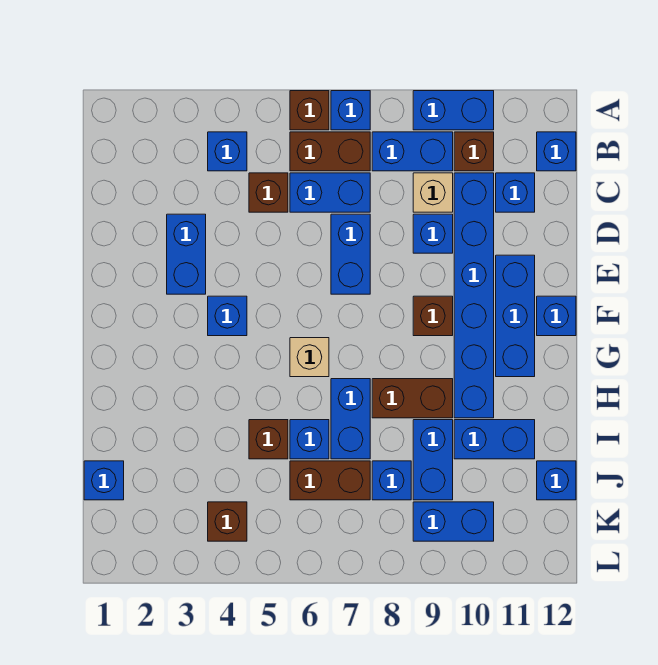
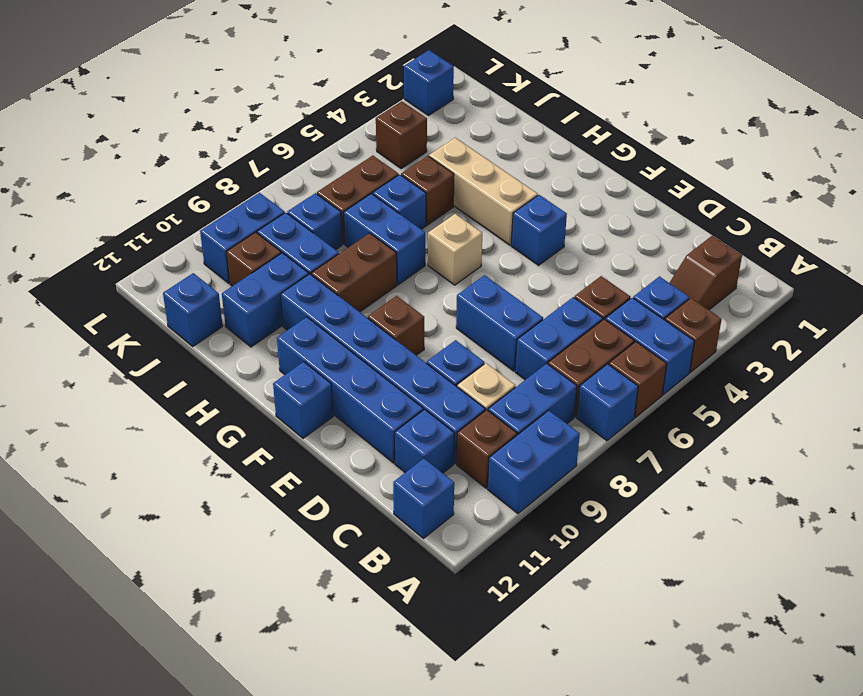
none -> brown 1x1 brick [665,298,722,372]
none -> brown 1x2 slope [670,236,742,310]
blue 1x2 brick [167,214,206,294] -> blue 1x2 brick moved to [605,298,694,395]
blue 1x3 brick [496,255,535,377] -> blue 1x4 brick [277,317,423,463]
none -> tan 1x3 brick [429,138,538,245]
blue 1x1 brick [84,461,124,500] -> blue 1x1 brick moved to [404,50,454,115]
none -> brown 1x1 brick [226,232,281,286]

